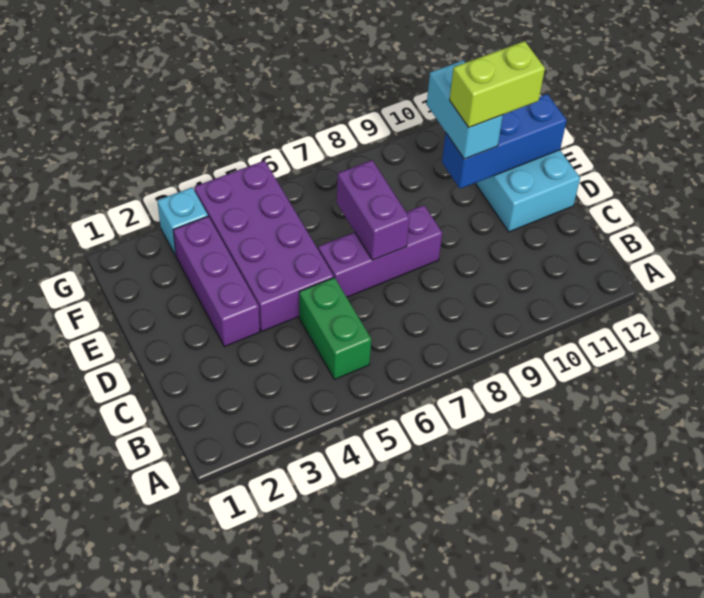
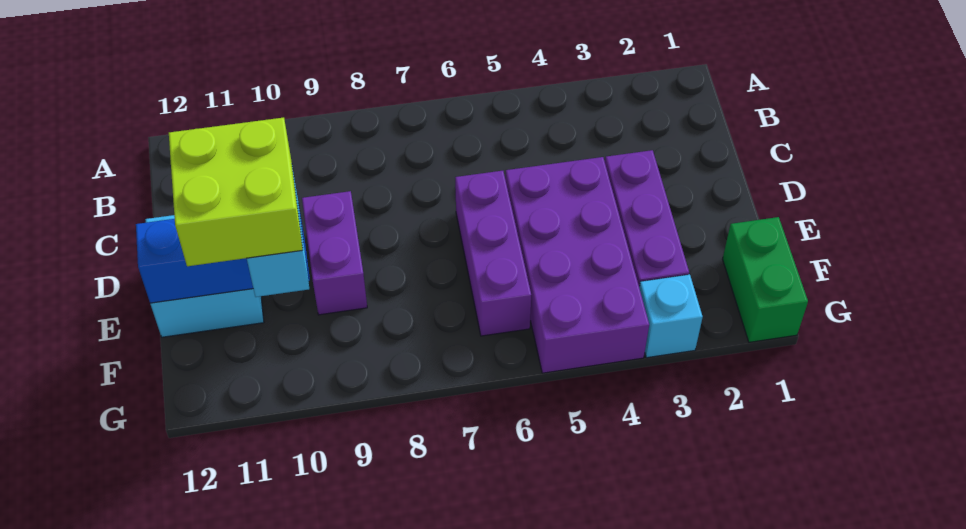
green 1x2 brick [299,278,371,379] -> green 1x2 brick moved to [723,217,808,342]
purple 1x3 brick [318,205,442,297] -> purple 1x3 brick turned to [455,171,531,336]
purple 1x2 brick [337,160,410,260] -> purple 1x2 brick moved to [302,191,367,315]
lime 1x2 brick [450,41,545,127] -> lime 2x2 brick [169,118,303,266]

